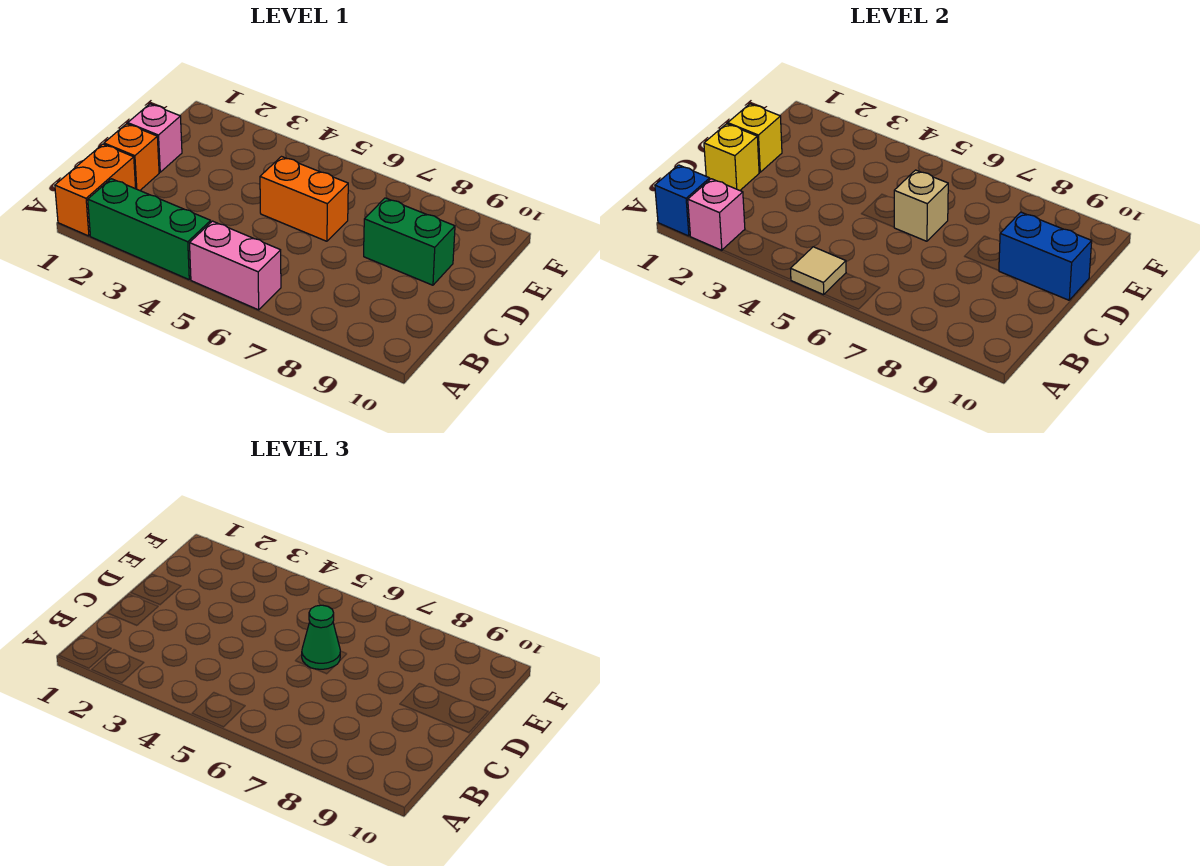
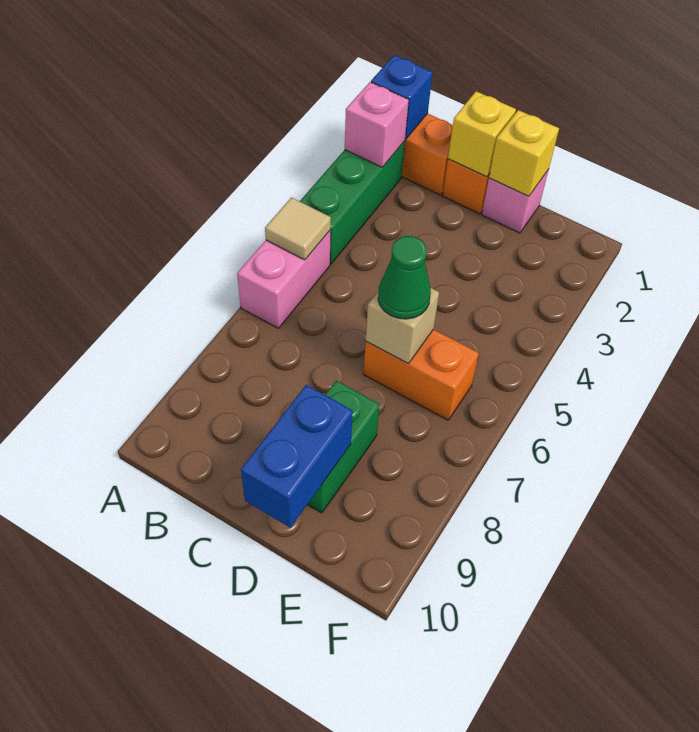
orange 1x2 brick [260,157,348,241] -> orange 1x2 brick turned to [363,329,479,420]

